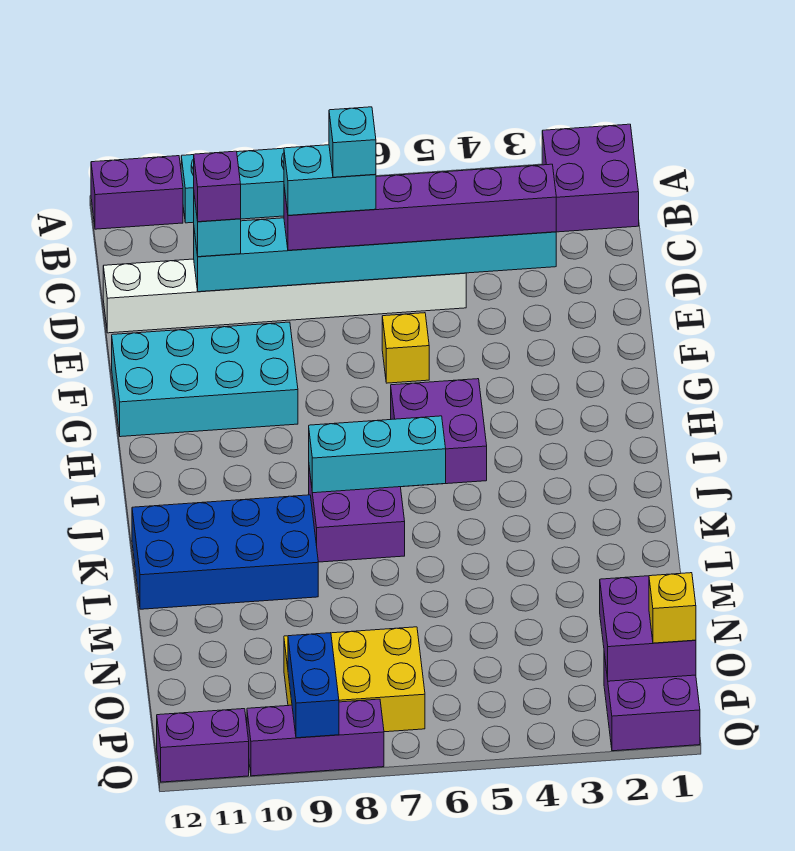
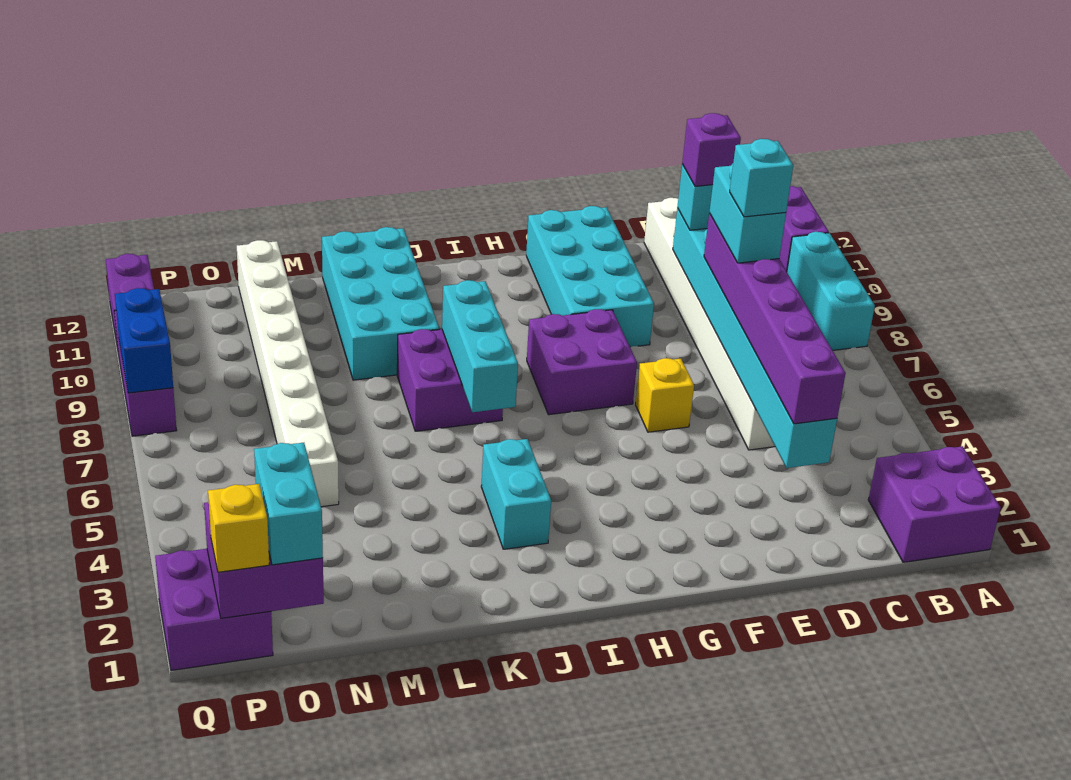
purple 2x2 brick [391,379,487,487] -> purple 2x2 brick moved to [527,309,637,415]
none -> cyan 1x2 brick [481,439,551,549]
blue 2x4 brick [132,495,318,609] -> cyan 2x4 brick [322,227,439,380]
none -> white 1x8 brick [237,240,339,507]
none -> cyan 1x2 brick [254,443,323,565]
yellow 2x3 brick [284,627,425,732] -> none
blue 1x2 brick [288,633,339,738] -> blue 1x2 brick turned to [115,288,173,393]

